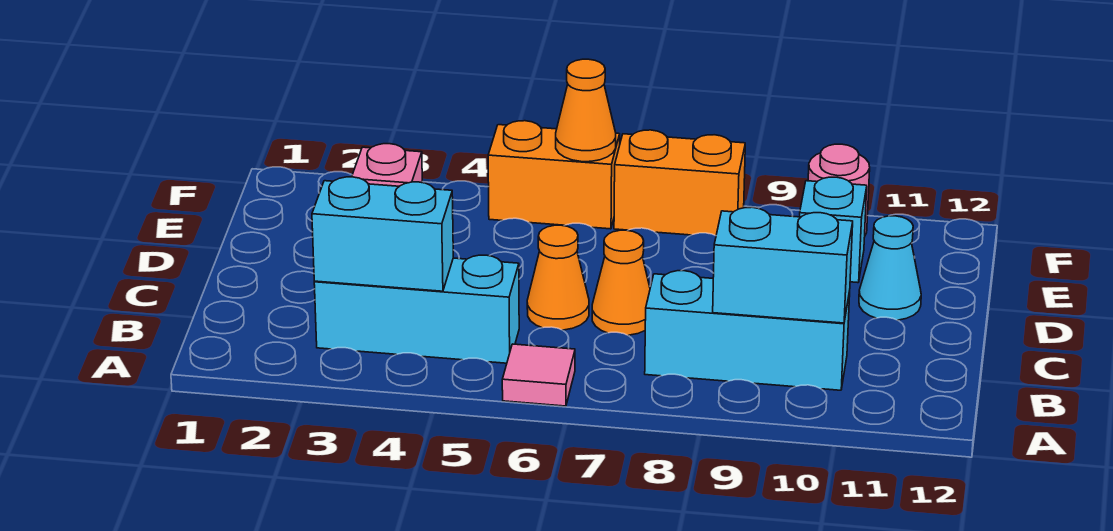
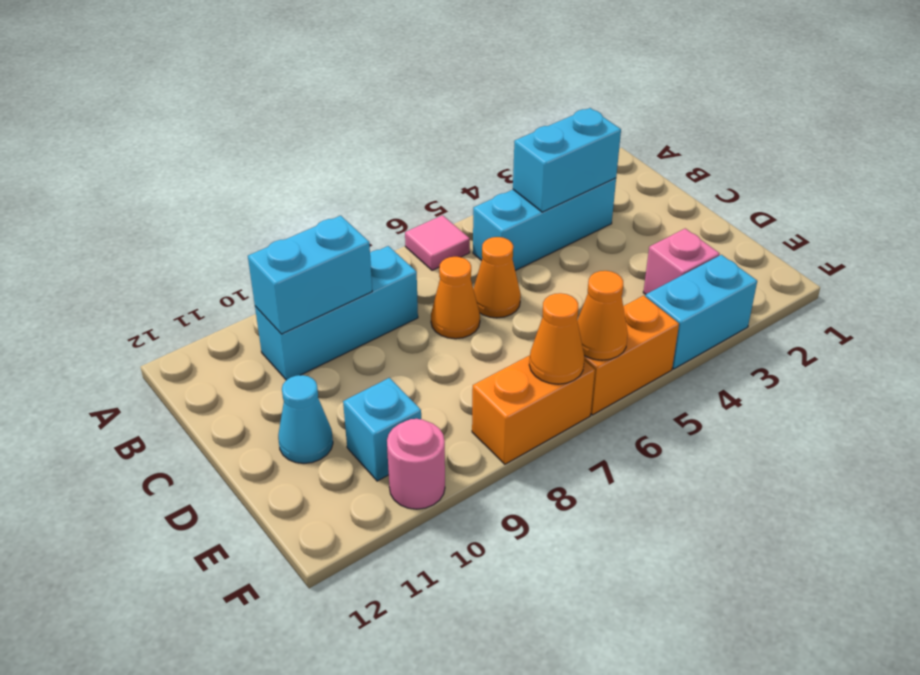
none -> cyan 1x2 brick [645,255,757,369]
none -> orange 1x1 cone [529,293,584,384]

